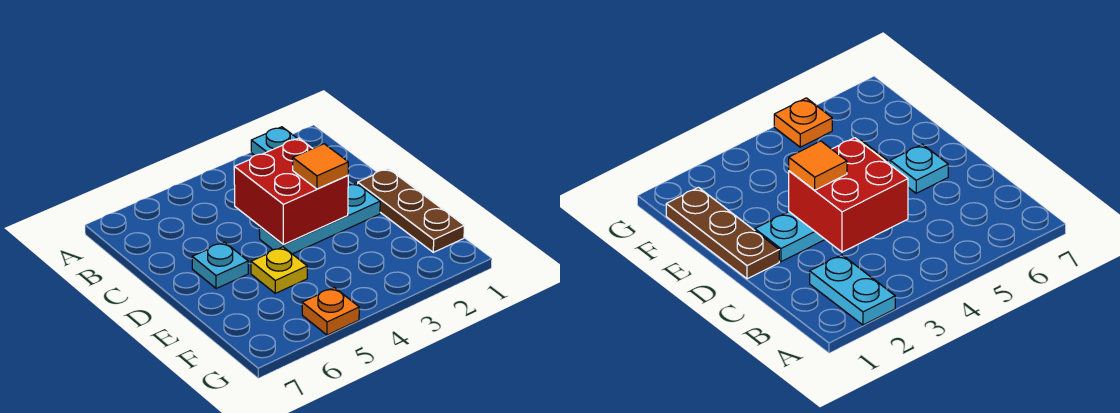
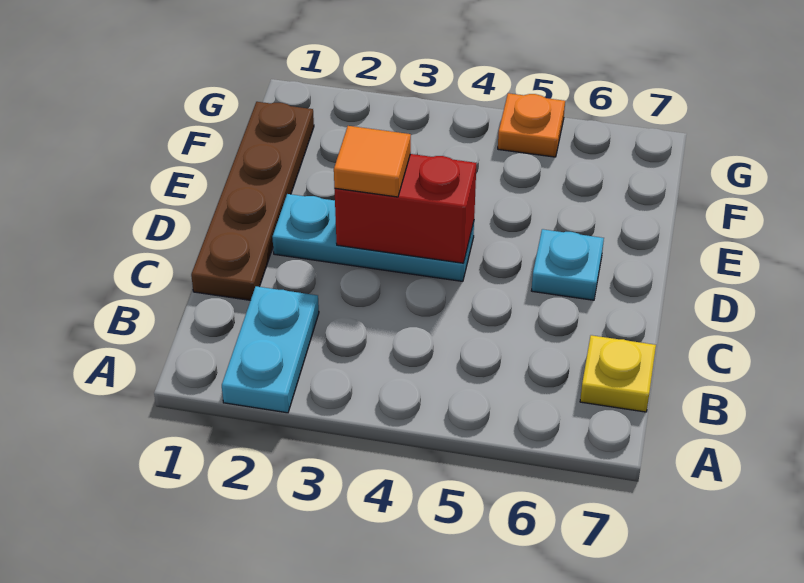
red 2x2 brick [234,138,348,244] -> red 1x2 brick [335,154,476,263]
brown 1x3 plate [358,169,464,252] -> brown 1x4 plate [191,102,314,300]
yellow 1x1 plate [251,247,307,293] -> yellow 1x1 plate moved to [580,335,656,412]

